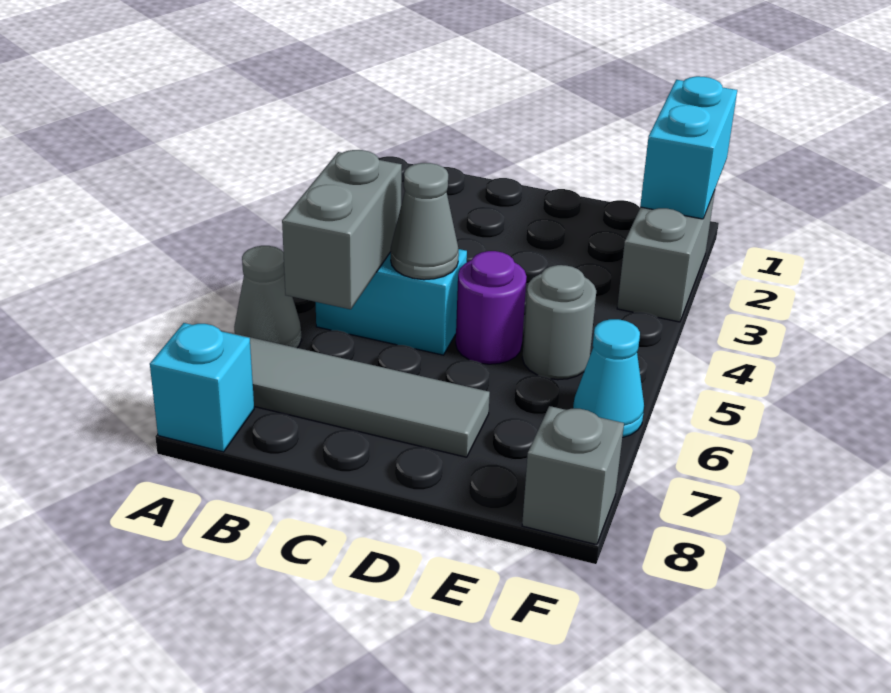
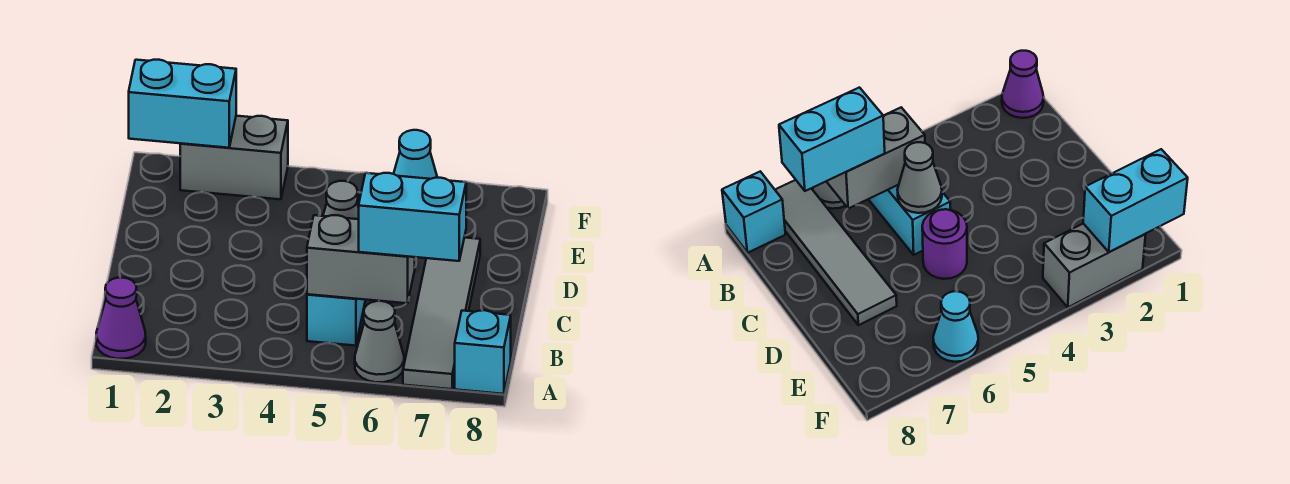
none -> purple 1x1 cone [96,278,146,359]
none -> cyan 1x2 brick [359,173,466,261]
grey 1x1 round brick [522,265,596,380] -> none
grey 1x1 brick [522,406,624,545] -> none

